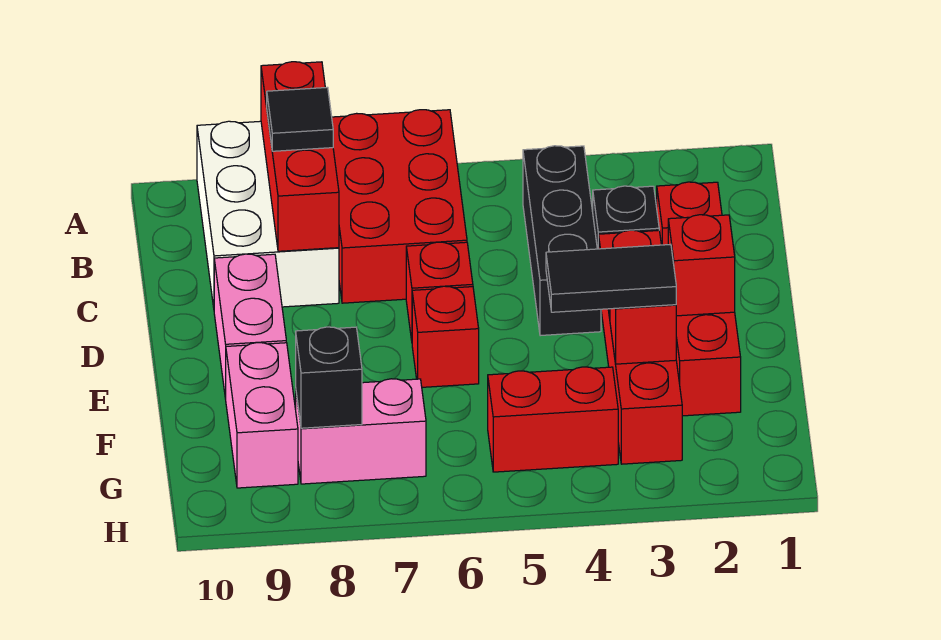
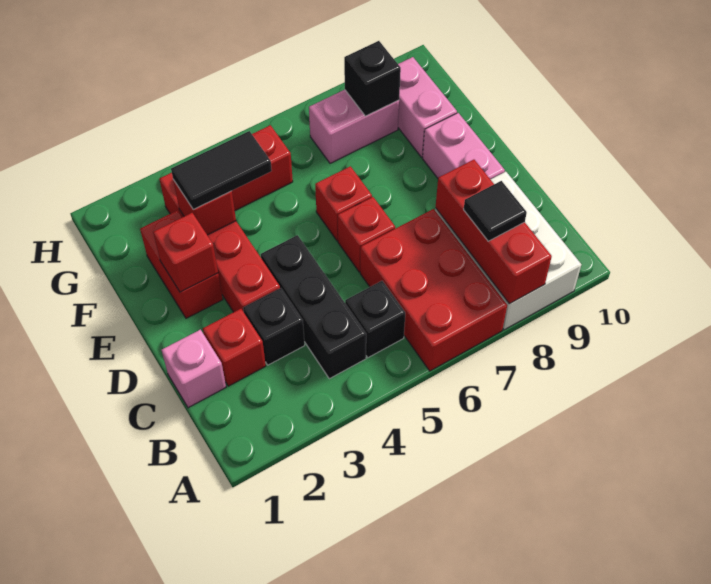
none -> black 1x1 brick [345,281,405,358]
none -> pink 1x1 brick [162,330,226,408]

